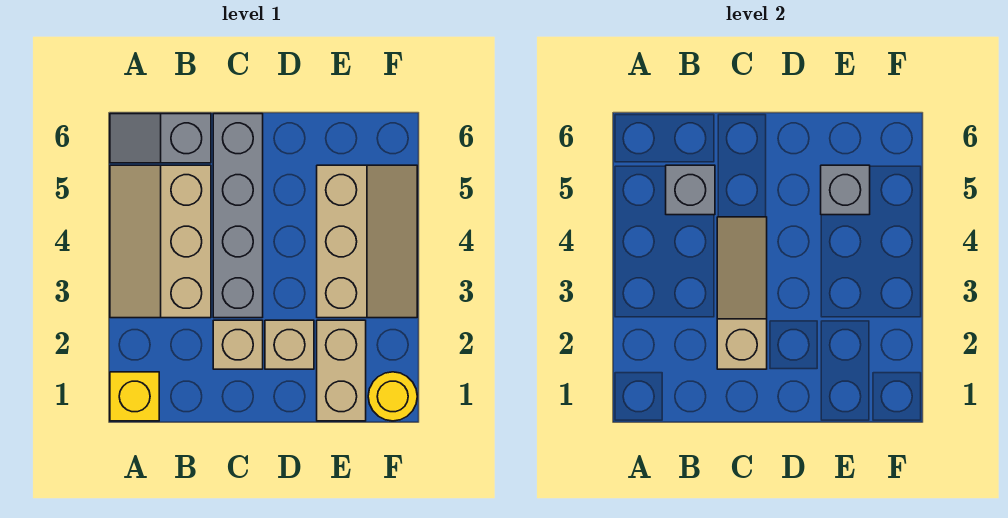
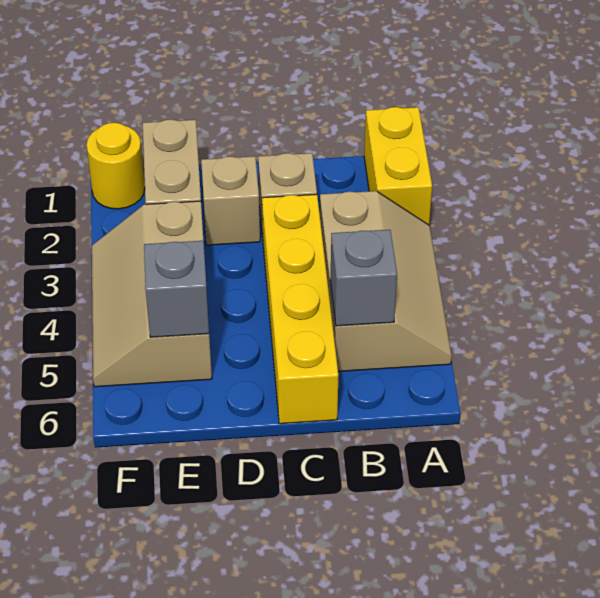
yellow 1x1 brick [110,372,159,421] -> yellow 1x2 brick [364,107,432,225]
grey 1x2 slope [110,114,211,163] -> none
tan 1x3 slope [717,217,767,369] -> none
grey 1x4 brick [213,114,263,318] -> yellow 1x4 brick [262,194,338,424]

